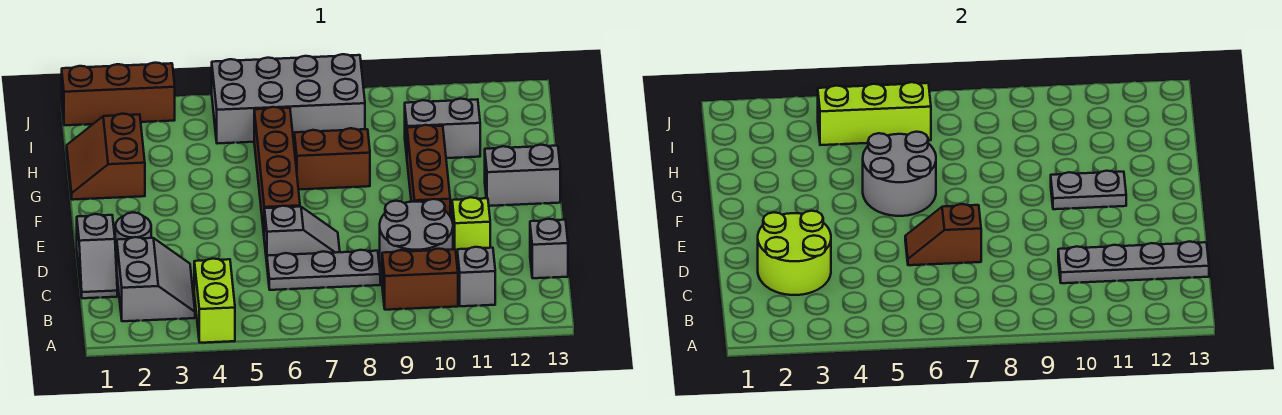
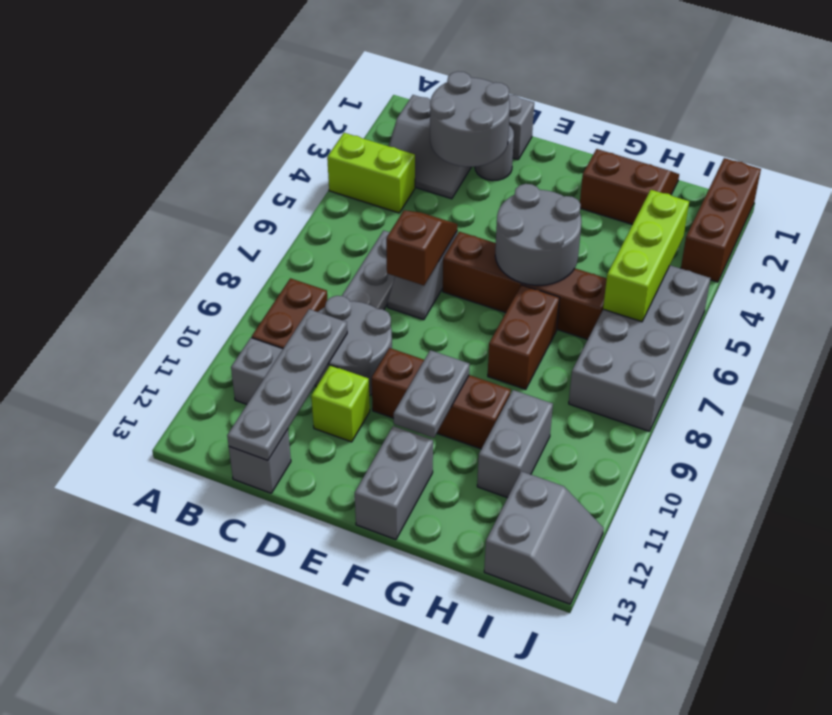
lime 2x2 round brick [758,211,831,295] -> grey 2x2 round brick [430,72,510,167]
none -> grey 2x2 slope [484,471,604,604]

